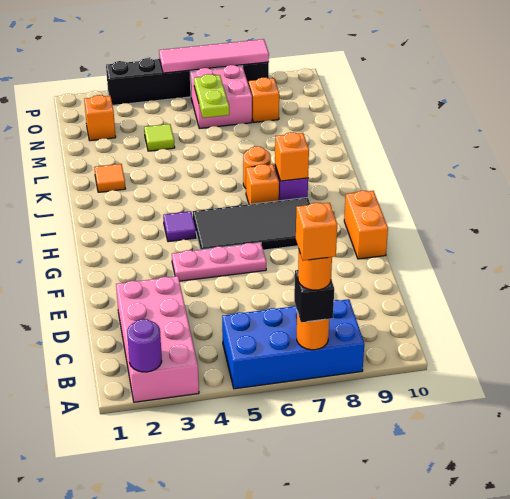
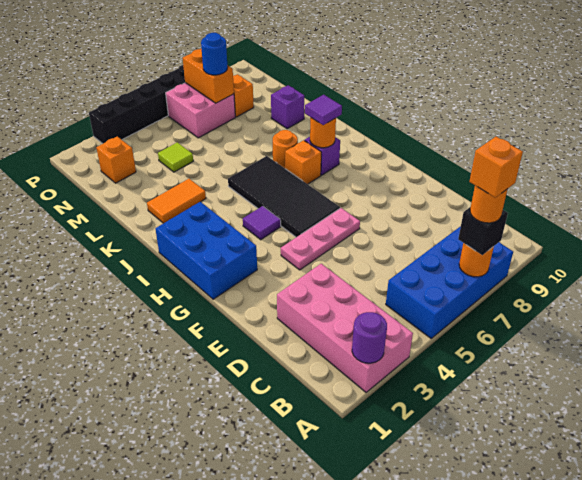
orange 1x2 brick [344,191,388,259] -> orange 1x2 brick moved to [183,49,234,103]
none -> blue 2x3 brick [156,202,257,299]
black 2x4 tile [193,198,310,250] -> black 2x4 tile turned to [228,156,340,237]
orange 1x1 brick [275,132,309,181] -> orange 1x1 round brick [310,117,336,148]
none -> purple 1x1 tile [305,95,342,125]
orange 1x1 tile [94,164,125,192] -> orange 1x2 tile [147,179,206,223]
none -> purple 1x1 brick [271,85,304,129]
lime 1x2 plate [194,74,229,118] -> none
none -> blue 1x1 round brick [201,33,228,75]
pink 1x4 tile [159,39,269,73] -> none

